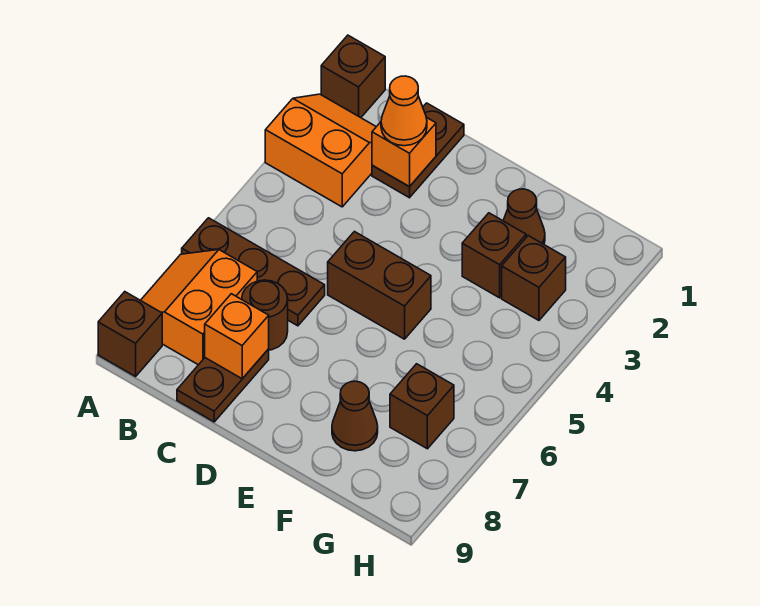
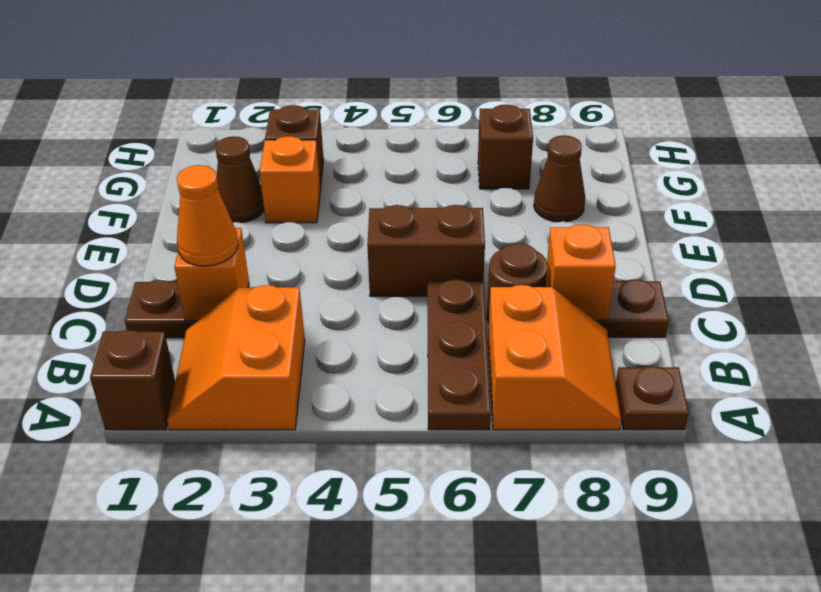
orange 2x2 slope [141,250,257,365] -> orange 2x2 slope turned to [488,285,621,430]
brown 1x1 brick [98,292,162,377] -> brown 1x1 plate [616,366,689,430]
brown 1x2 brick [328,232,431,339] -> brown 1x2 brick turned to [367,205,485,296]
brown 1x1 brick [462,213,526,298] -> orange 1x1 brick [260,136,320,223]

